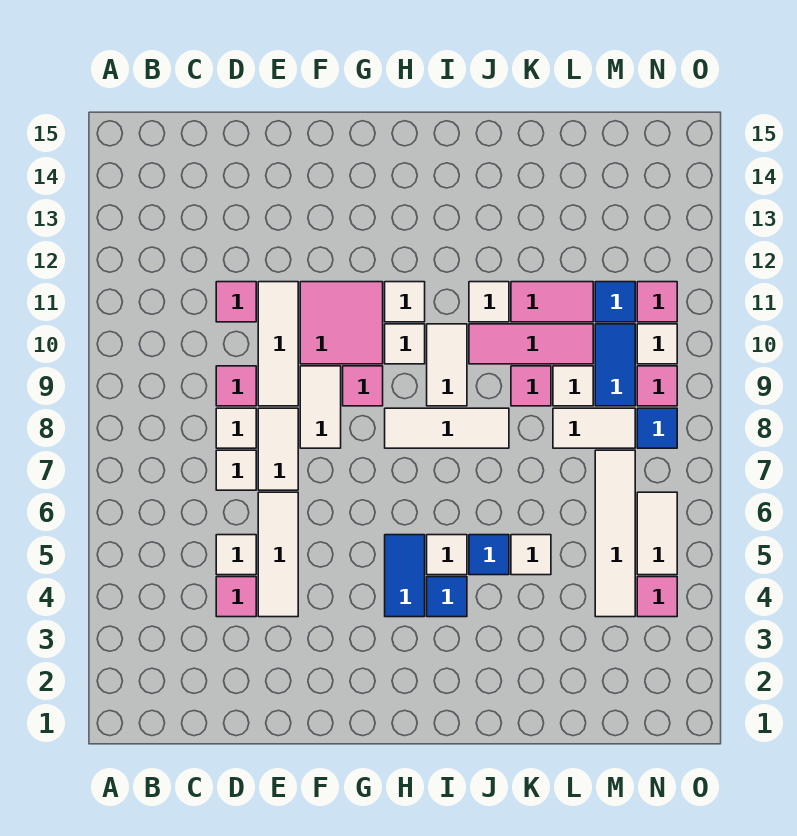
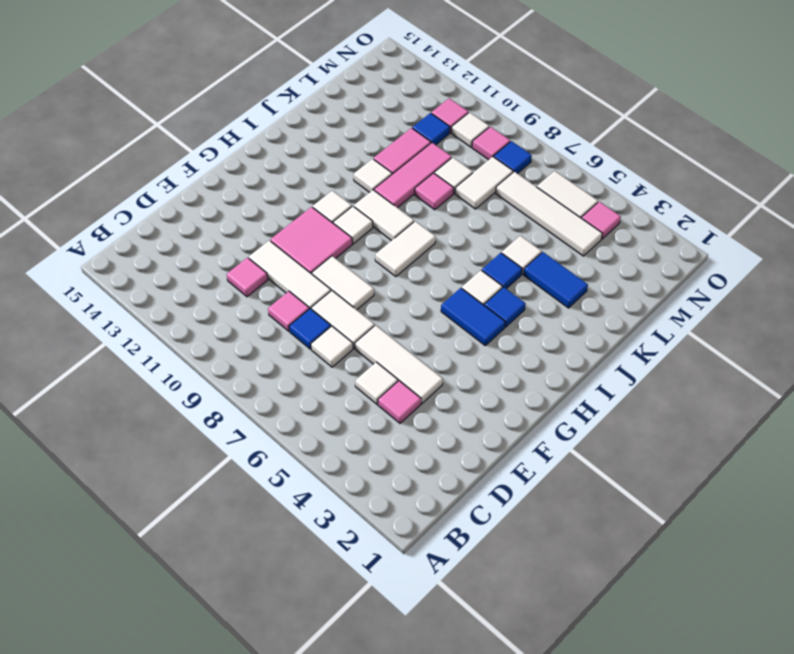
white 1x1 tile [216,408,256,448] -> blue 1x1 tile [289,309,331,349]
pink 1x1 tile [343,366,383,406] -> none
white 1x3 tile [385,408,509,448] -> white 1x2 tile [375,221,436,277]
blue 1x2 tile [595,324,635,406] -> blue 1x2 tile moved to [524,252,588,308]

